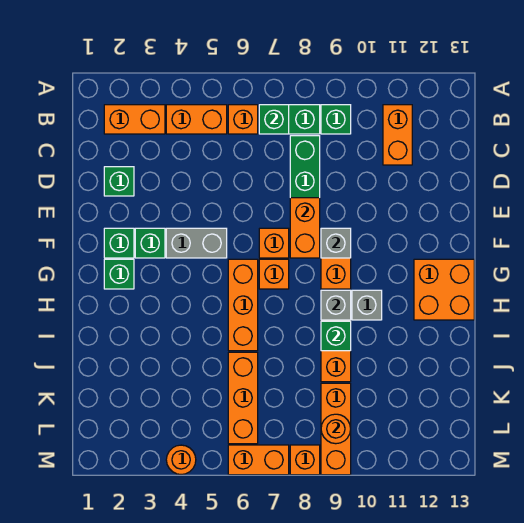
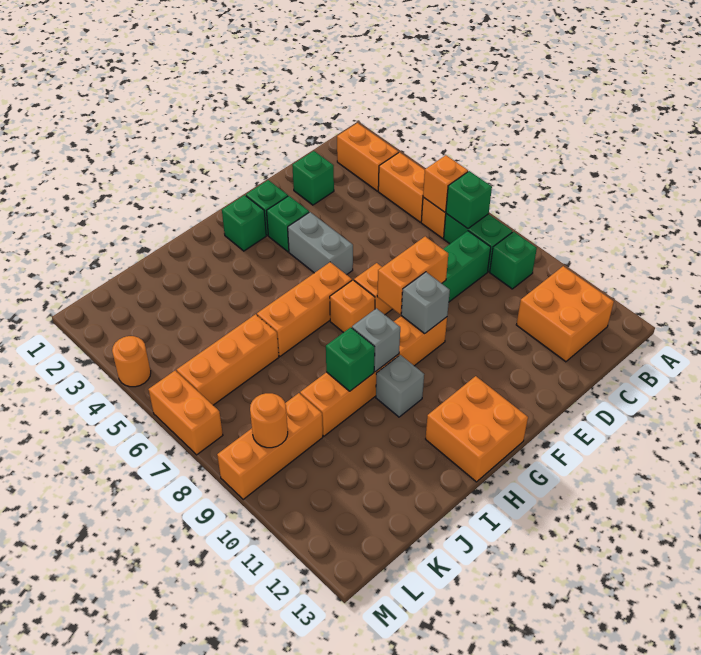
orange 1x2 brick [383,105,412,165] -> orange 2x2 brick [516,266,614,362]
orange 1x1 brick [290,445,320,475] -> orange 1x1 brick moved to [423,155,468,212]

